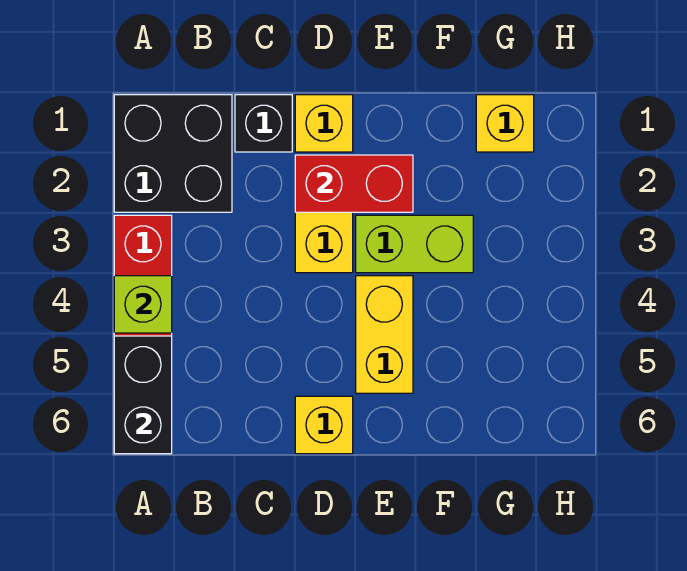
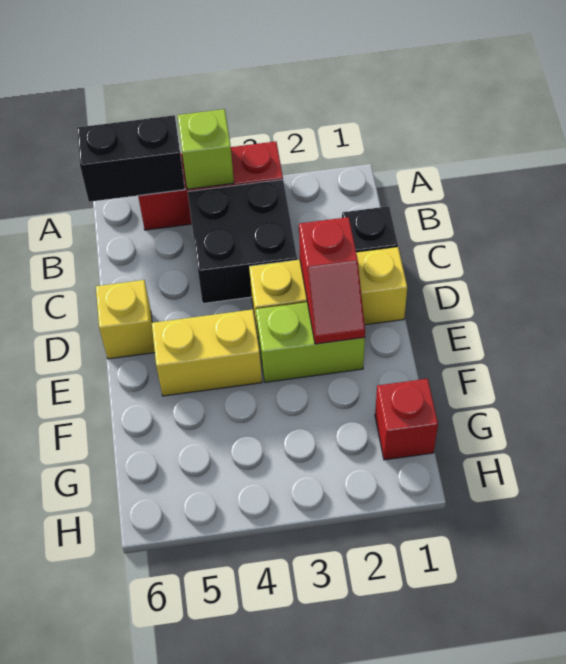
black 2x2 brick [114,95,232,212] -> black 2x2 brick moved to [188,180,297,303]
red 1x2 brick [295,155,413,212] -> red 1x2 slope [299,217,365,344]
lime 1x2 brick [356,215,473,273] -> lime 1x2 brick turned to [256,302,365,382]
yellow 1x1 brick [476,95,534,152] -> red 1x1 brick [375,379,438,460]

